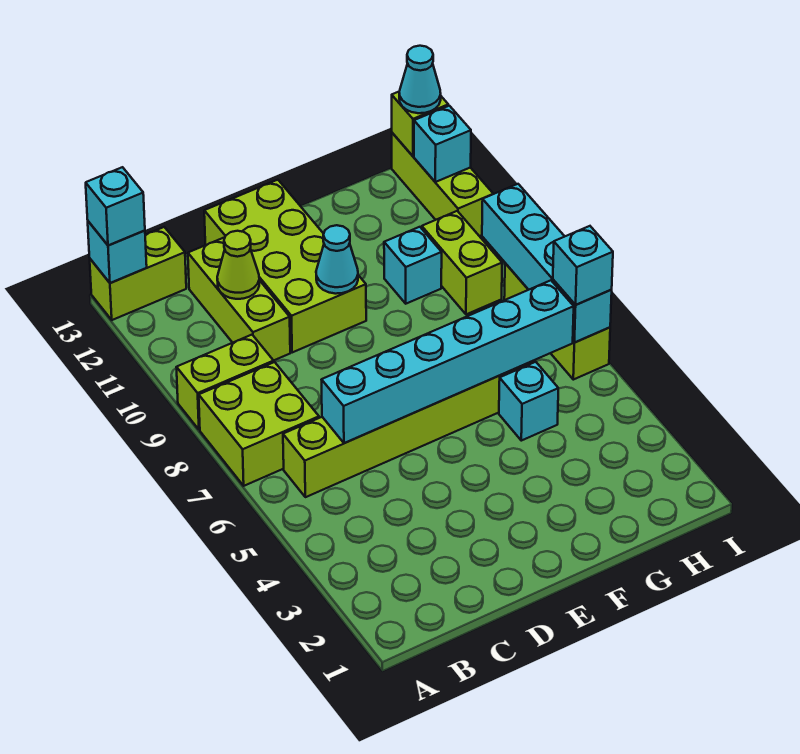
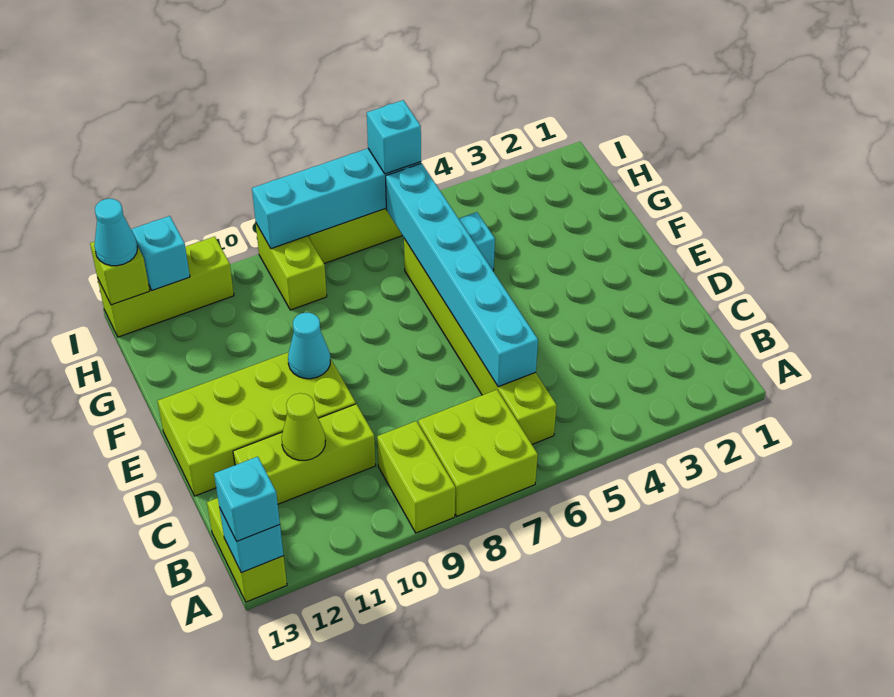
cyan 1x1 brick [384,227,442,304] -> none
lime 1x2 brick [422,211,502,314] -> lime 1x2 brick turned to [256,224,327,310]

